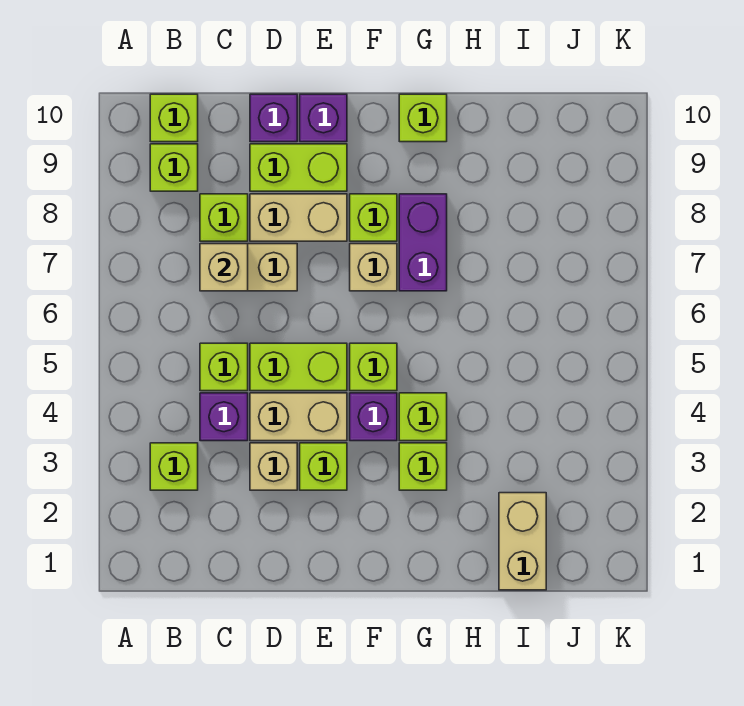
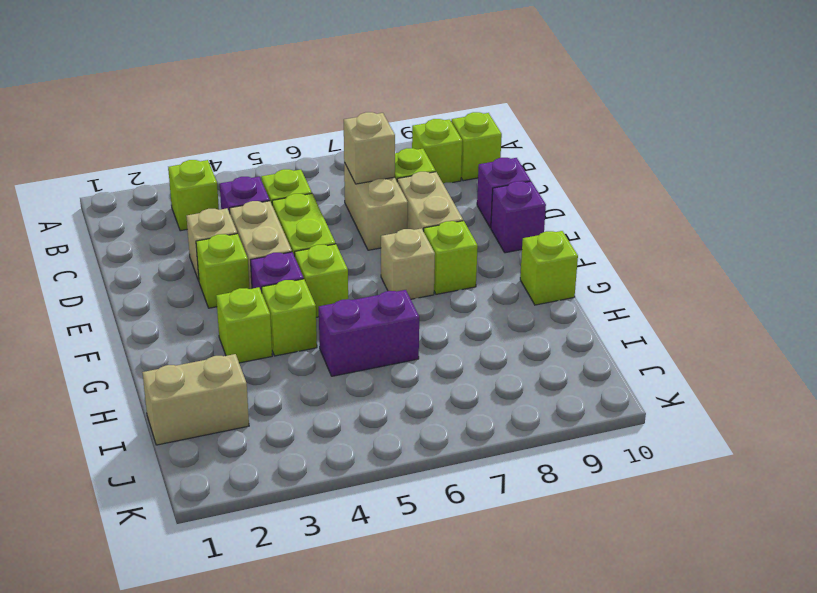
lime 1x2 brick [250,144,347,191] -> none
purple 1x2 brick [399,194,447,291] -> purple 1x2 brick moved to [319,290,419,376]

